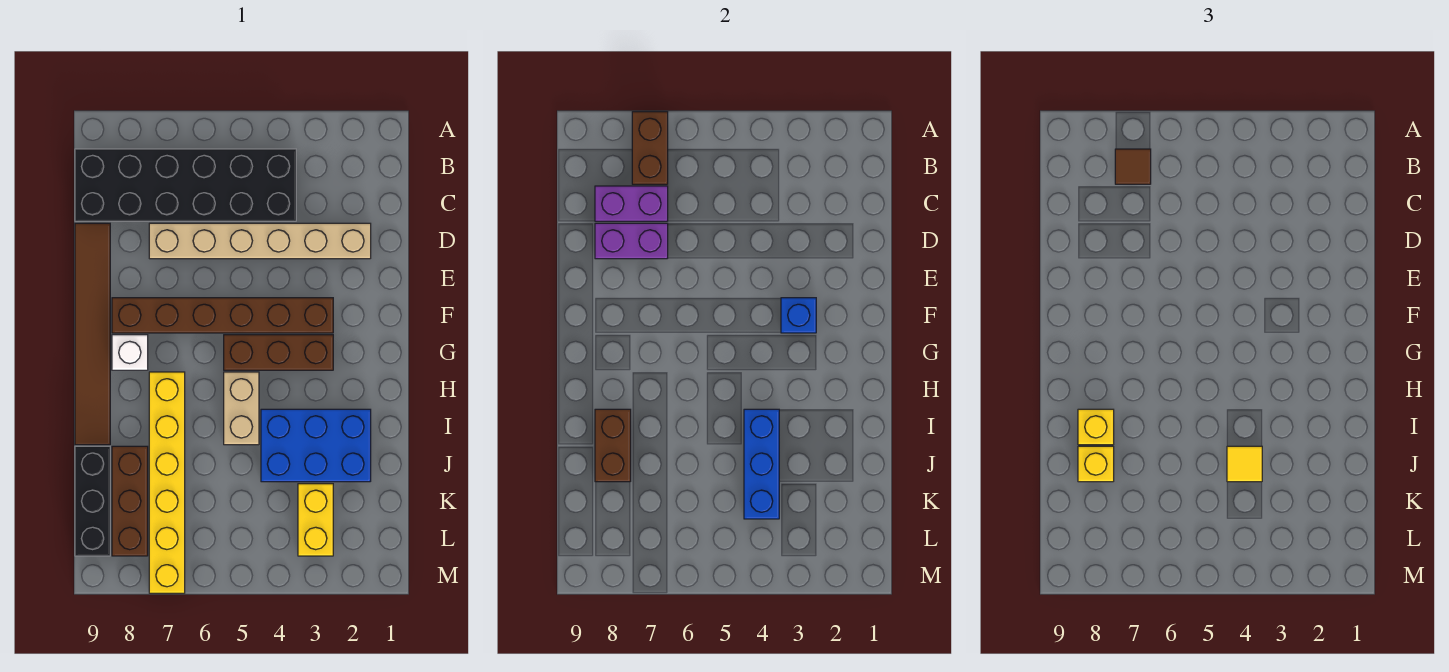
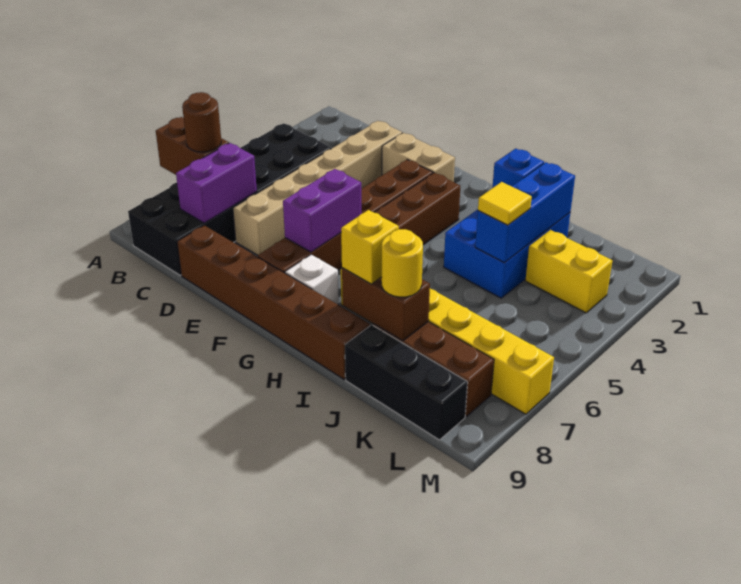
brown 1x1 tile [1115,149,1151,184] -> brown 1x1 round brick [182,92,221,152]
purple 1x2 brick [595,223,668,259] -> purple 1x2 brick moved to [283,169,362,252]
brown 1x6 tile [75,223,110,445] -> brown 1x6 brick [177,225,370,379]
blue 1x1 brick [781,298,816,333] -> blue 1x1 brick moved to [492,149,544,188]
tan 1x2 brick [224,372,259,445] -> tan 1x2 brick moved to [382,133,455,182]
blue 1x3 brick [744,409,779,519] -> blue 1x3 brick turned to [475,162,575,263]
yellow 1x1 brick [1078,446,1114,482] -> yellow 1x1 round brick [381,229,423,297]

